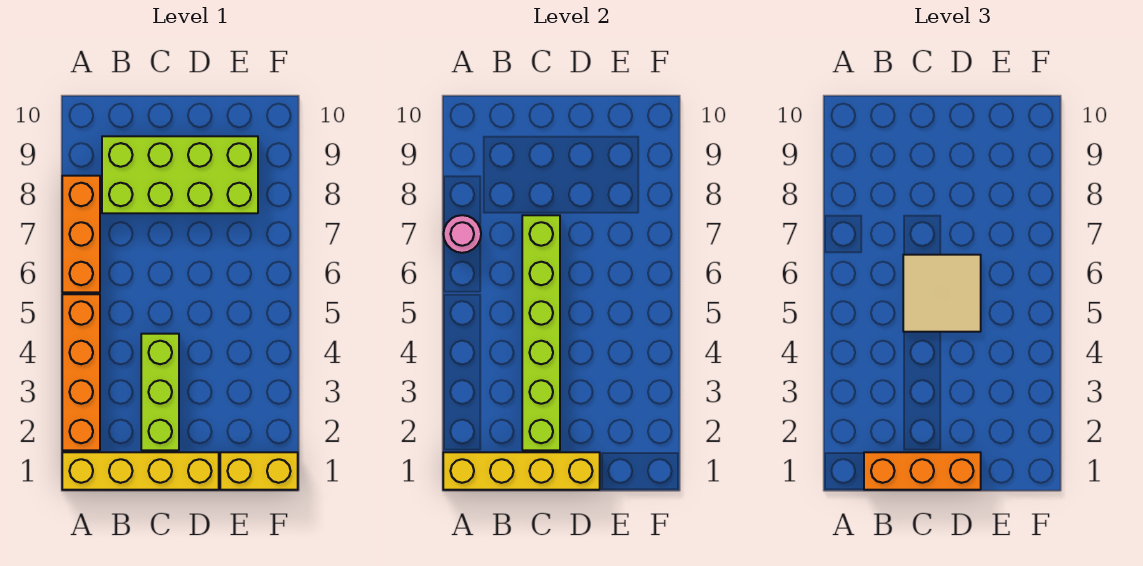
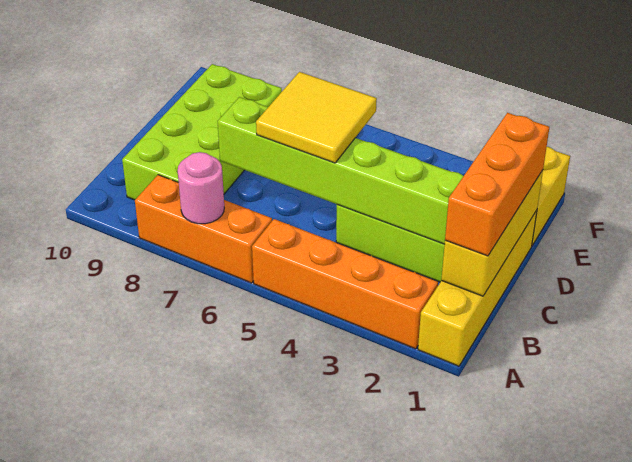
yellow 1x4 brick [443,452,600,490] -> yellow 1x3 brick [441,170,543,296]
tan 2x2 tile [903,255,981,332] -> yellow 2x2 tile [256,72,377,163]

